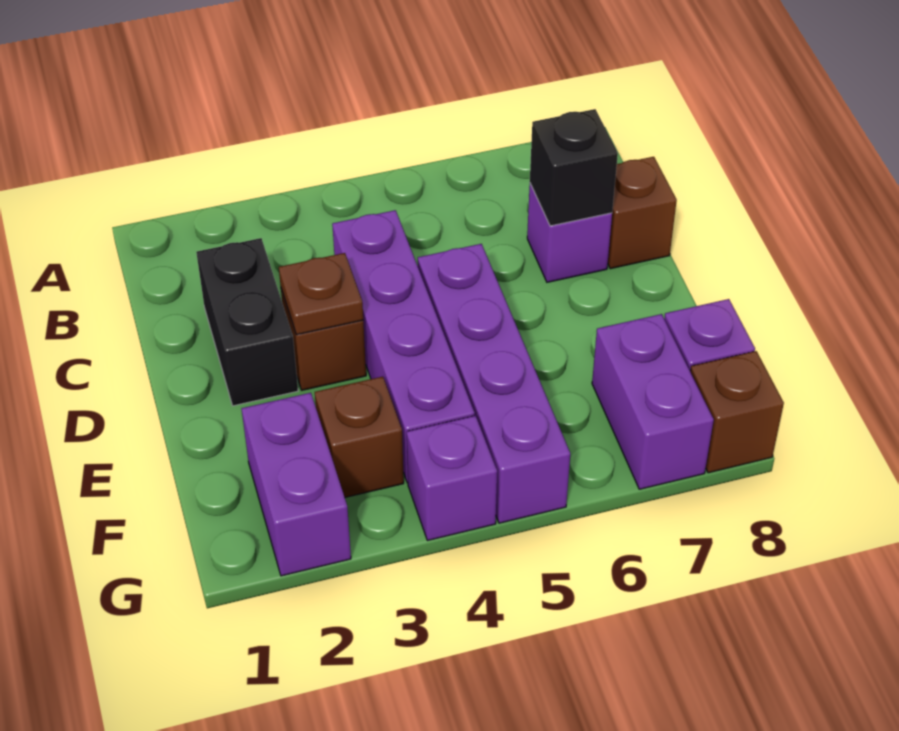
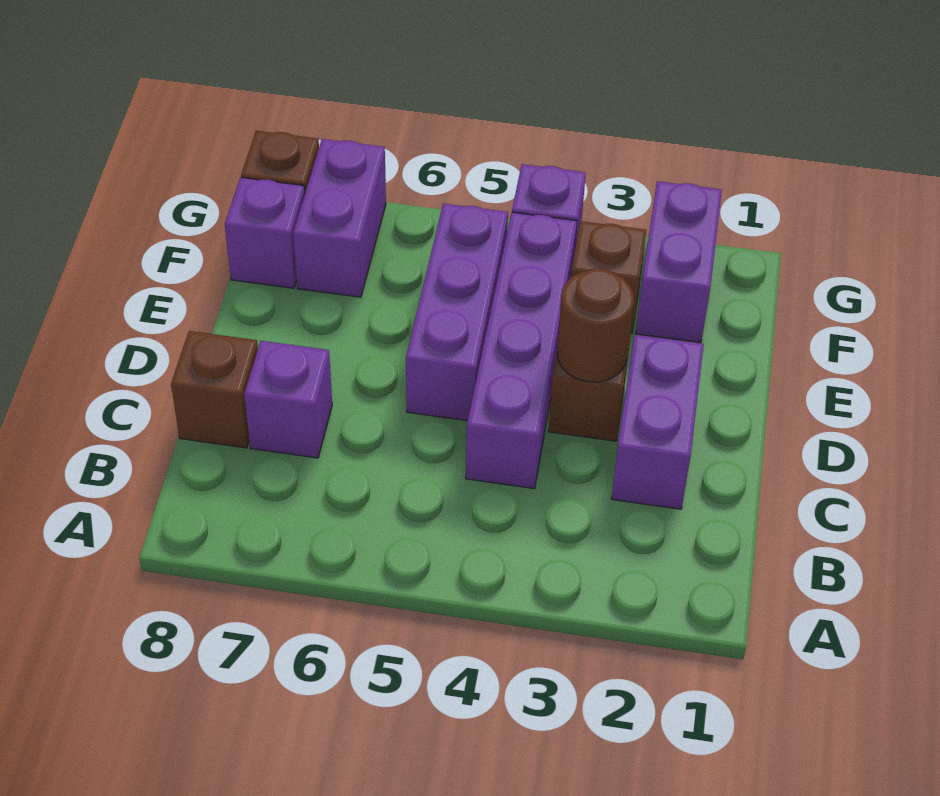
black 1x2 brick [196,238,298,406] -> purple 1x2 brick [612,335,704,509]
black 1x1 brick [530,109,618,226] -> none
brown 1x1 plate [279,253,363,335] -> brown 1x1 round brick [557,269,634,382]
purple 1x4 brick [418,244,570,523] -> purple 1x3 brick [406,204,508,421]

